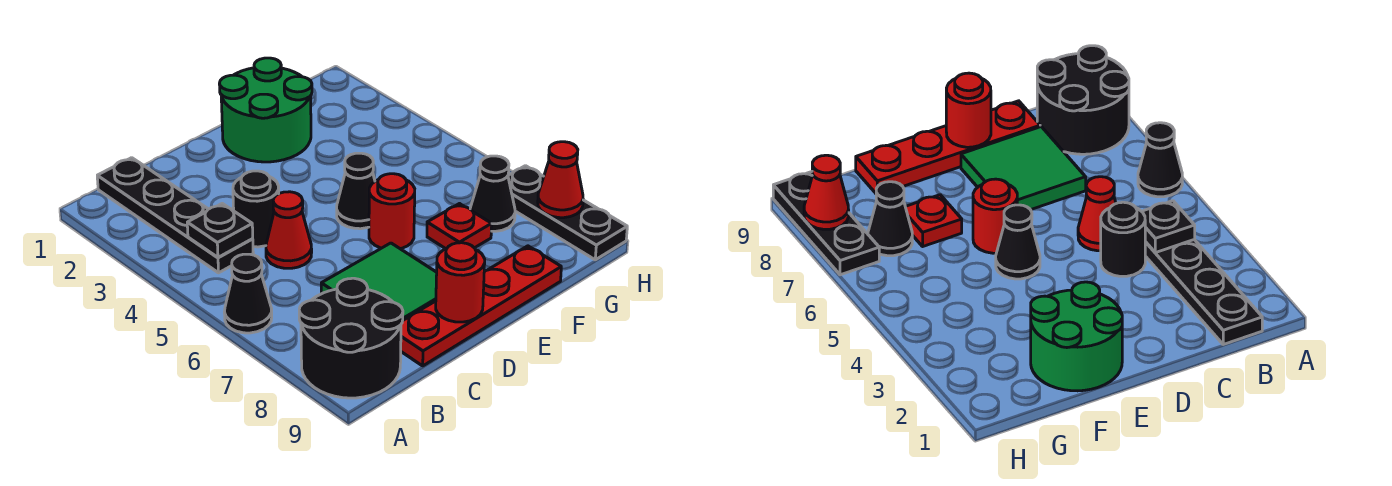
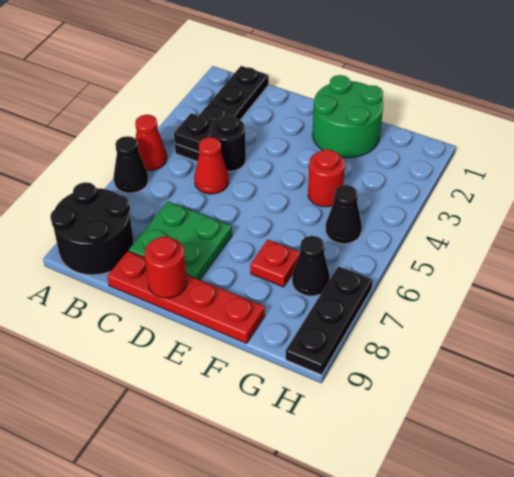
green 2x2 tile [321,243,437,320] -> green 2x2 plate [129,201,232,280]
black 1x1 cone [337,153,375,229] -> black 1x1 cone moved to [325,185,362,244]
red 1x1 round brick [369,174,415,249] -> red 1x1 round brick moved to [308,149,345,207]
red 1x1 cone [538,142,583,218] -> red 1x1 cone moved to [135,115,167,171]

